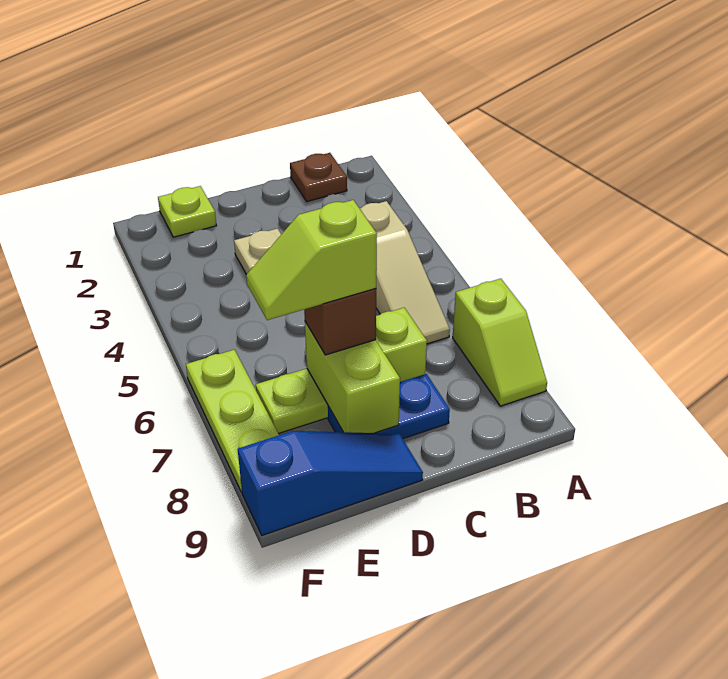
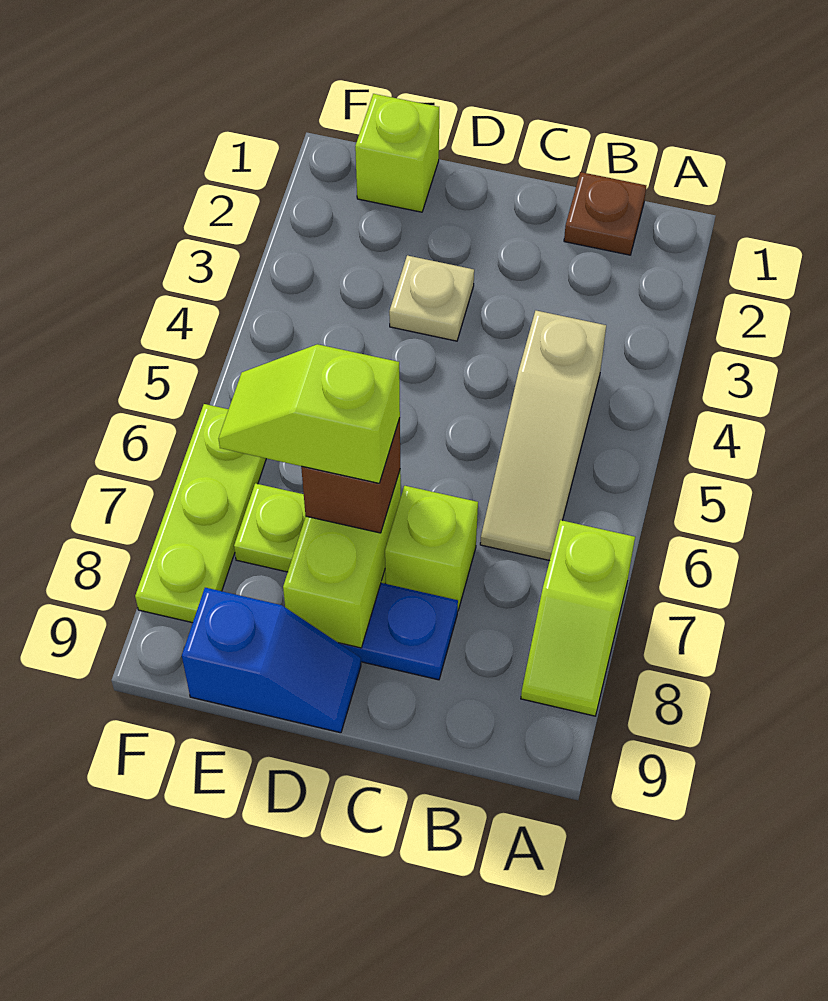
blue 1x3 slope [238,431,423,535] -> blue 1x2 slope [182,588,361,733]
lime 1x1 plate [158,186,216,237] -> lime 1x1 brick [355,94,439,212]

